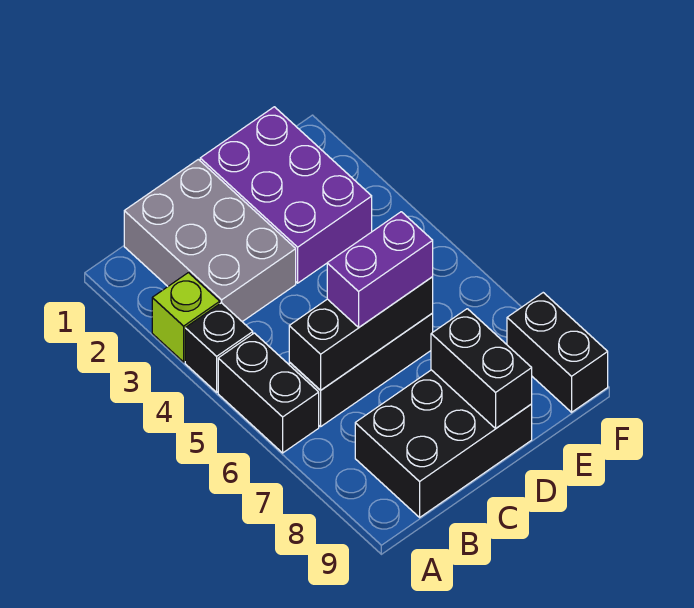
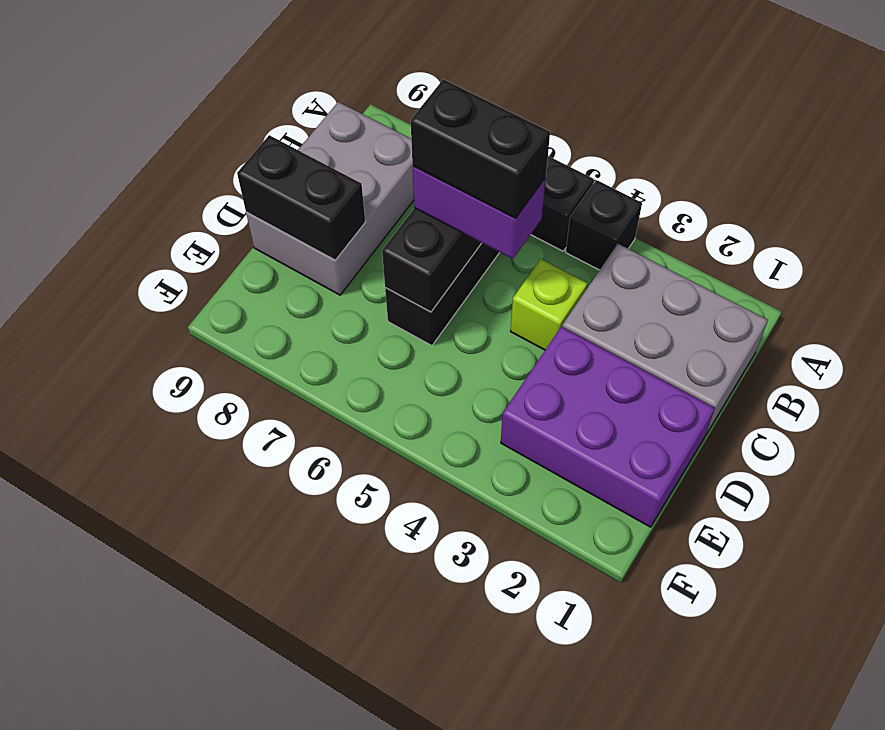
lime 1x1 brick [152,273,220,362] -> lime 1x1 brick moved to [511,259,587,350]
black 2x3 brick [355,370,532,517] -> grey 2x3 brick [246,102,414,295]
purple 1x2 brick [327,212,433,327] -> purple 1x2 brick turned to [413,166,546,259]
black 1x2 brick [507,293,608,412] -> black 1x2 brick moved to [411,79,550,219]

